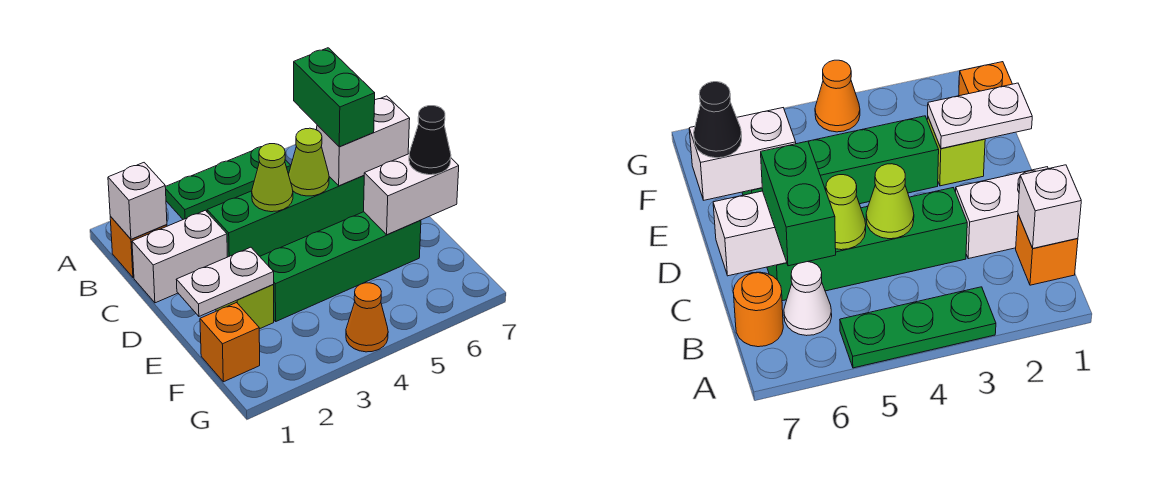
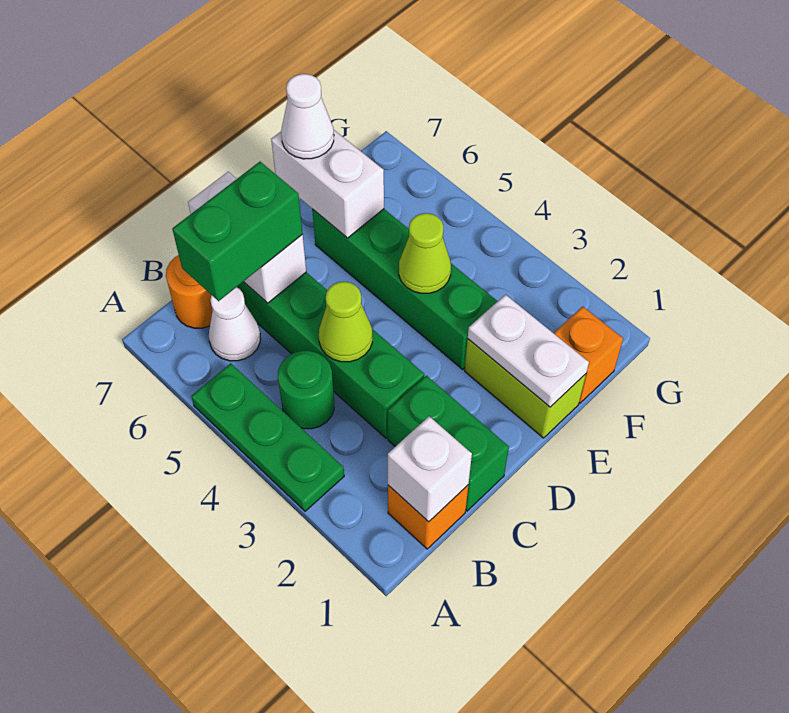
none -> green 1x1 round brick [278,351,334,429]
white 1x2 brick [132,210,227,303] -> green 1x2 brick [388,376,509,511]
lime 1x1 cone [289,128,329,196] -> lime 1x1 cone moved to [399,213,451,293]
lime 1x1 brick [216,285,274,329] -> lime 1x2 brick [465,339,586,438]
black 1x1 cone [409,106,451,175] -> white 1x1 cone [281,74,334,159]
orange 1x1 cone [346,283,388,352] -> none

